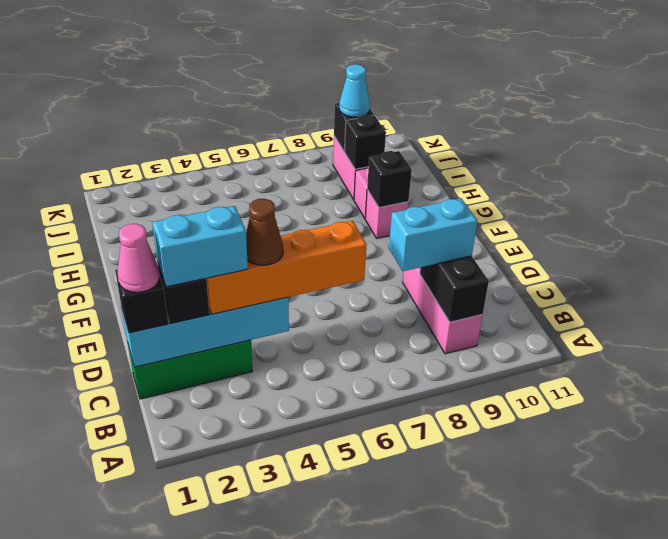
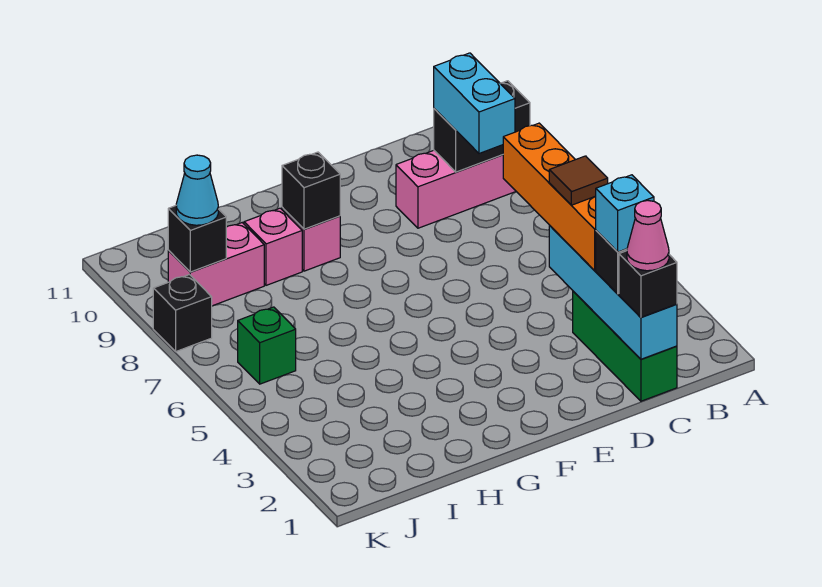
cyan 1x2 brick [152,206,248,287] -> cyan 1x1 brick [595,175,654,252]
brown 1x1 cone [246,199,283,265] -> brown 1x1 tile [549,156,608,205]
black 1x1 brick [345,115,386,169] -> black 1x1 brick moved to [153,275,212,351]
none -> green 1x1 brick [238,307,296,384]

